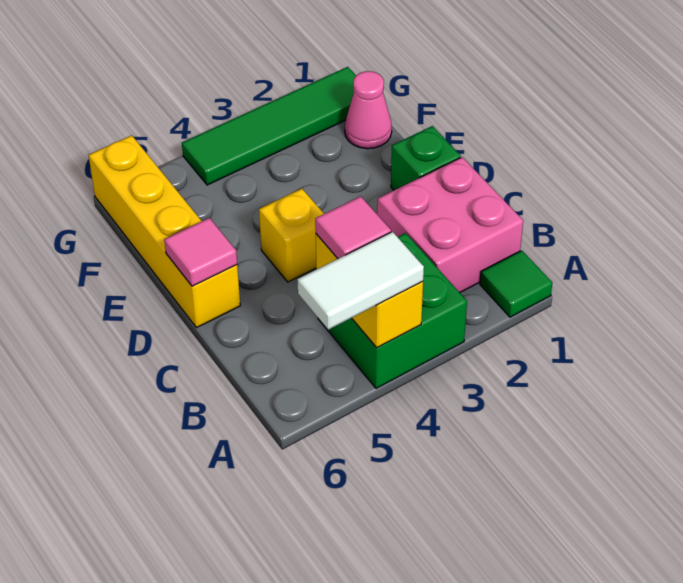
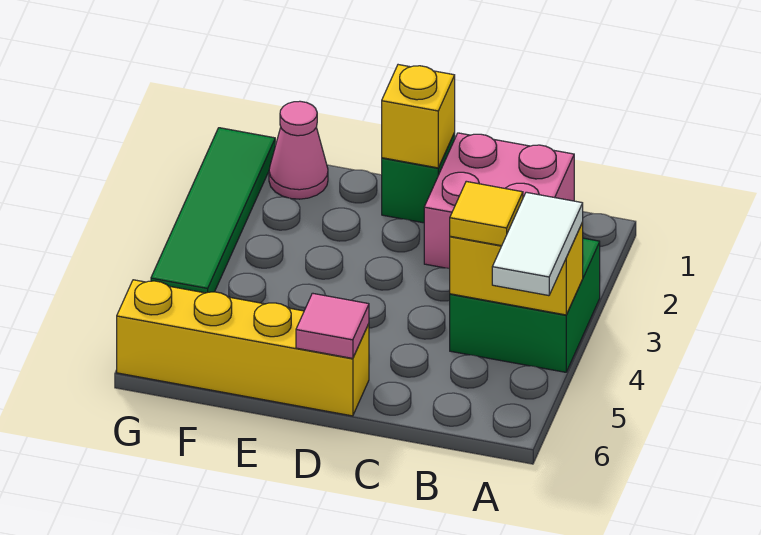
green 1x1 tile [480,250,552,317] -> none
pink 1x1 tile [315,196,391,259] -> yellow 1x1 tile [450,181,523,246]
yellow 1x1 brick [259,189,324,282] -> yellow 1x1 brick moved to [382,65,455,168]

